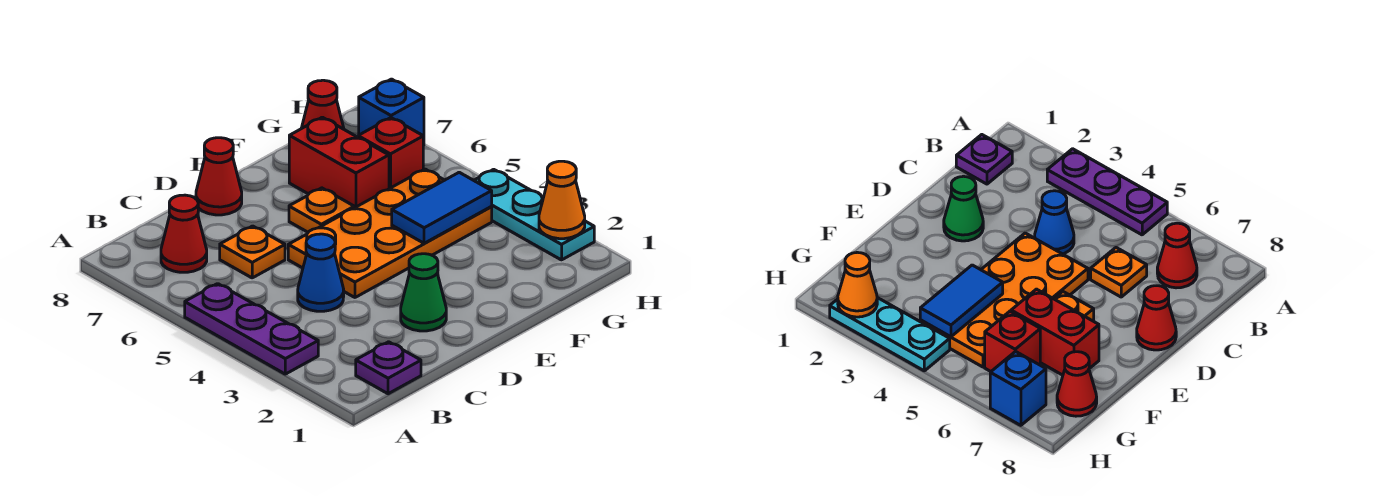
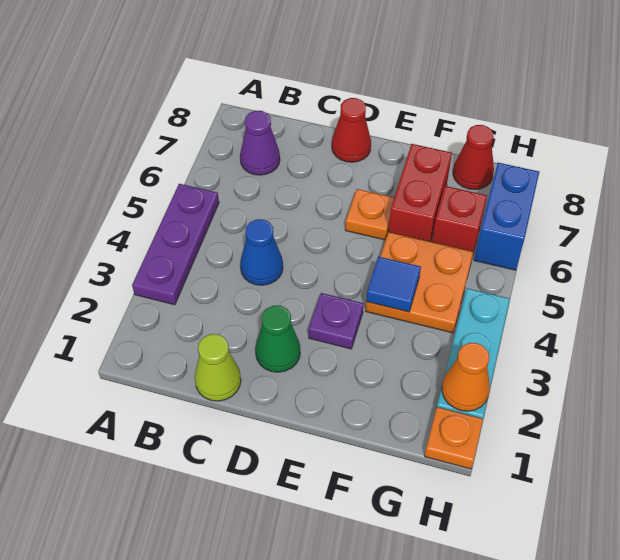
purple 1x1 plate [356,342,421,394] -> purple 1x1 plate moved to [309,293,364,349]
red 1x1 cone [161,195,207,272] -> purple 1x1 cone [240,111,280,175]
none -> lime 1x1 cone [195,334,241,401]
orange 1x1 plate [220,226,285,278] -> orange 1x1 plate moved to [425,407,483,469]
orange 2x4 plate [288,169,492,297] -> orange 2x2 plate [366,232,473,333]
blue 1x2 tile [392,172,492,243] -> blue 1x1 tile [366,257,421,312]
blue 1x1 brick [359,79,424,146] -> blue 1x2 brick [474,163,539,270]

